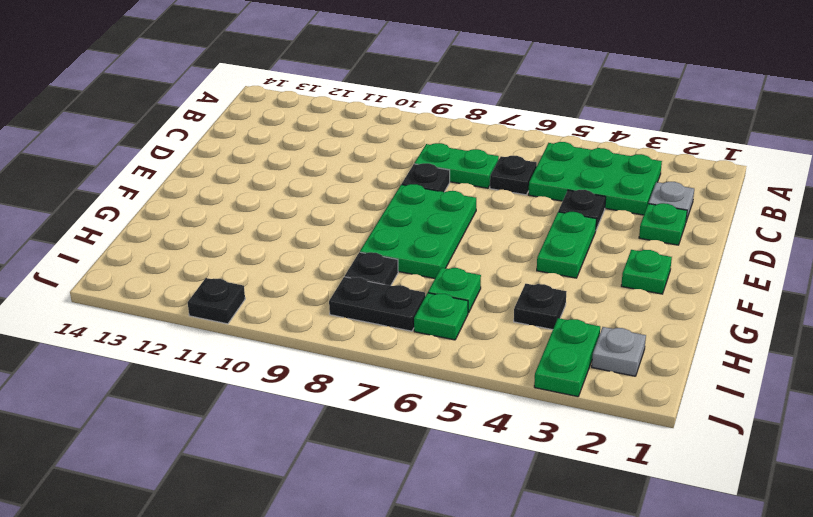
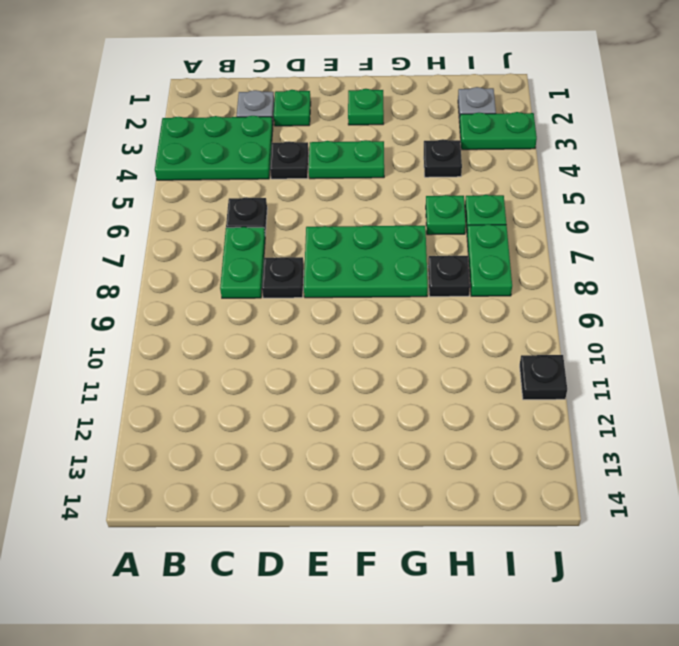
green 2x3 plate [528,142,662,215] -> green 2x3 plate turned to [155,116,273,180]
black 1x2 plate [329,277,425,331] -> green 1x2 plate [467,224,512,296]

